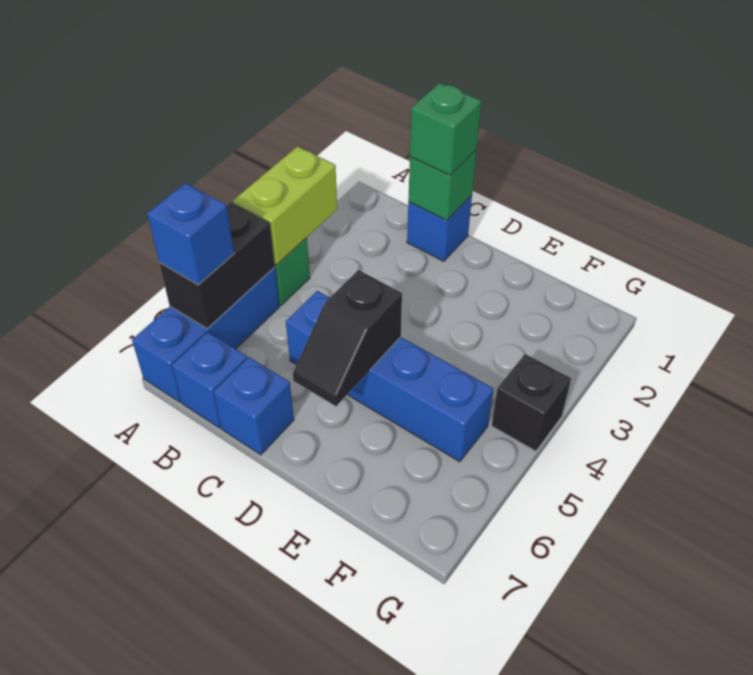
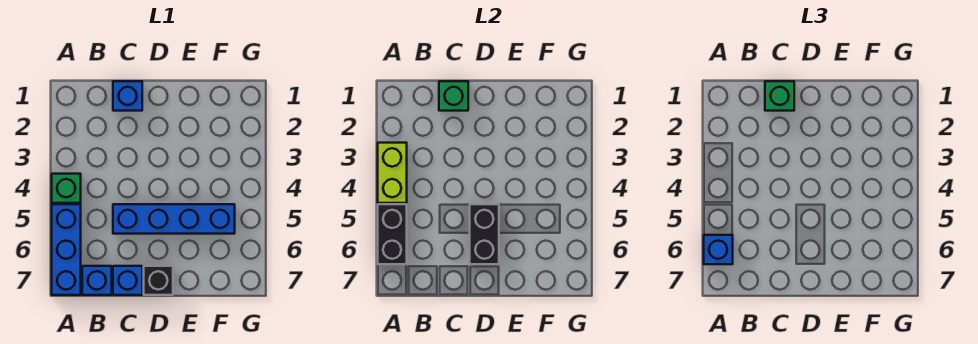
black 1x2 slope [293,270,402,406] -> black 1x2 brick [470,204,499,264]
black 1x1 brick [492,354,571,451] -> black 1x1 brick moved to [144,266,173,295]

